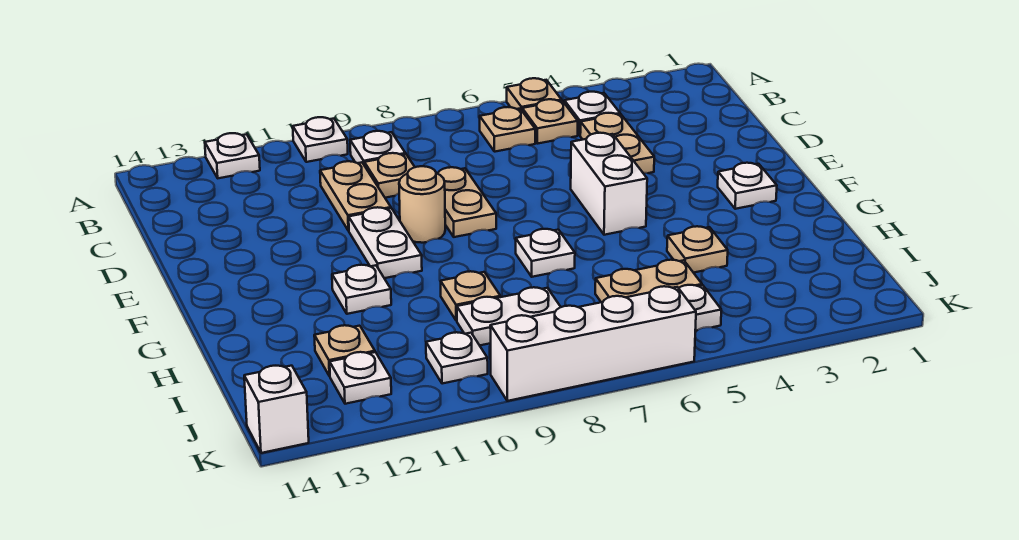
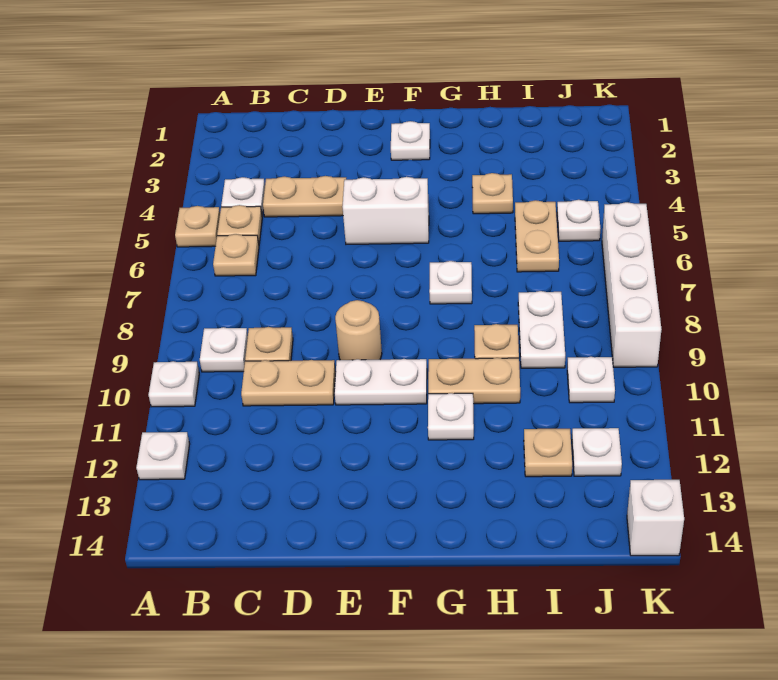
tan 1x2 plate [438,167,496,237] -> tan 1x2 plate moved to [428,358,520,404]

